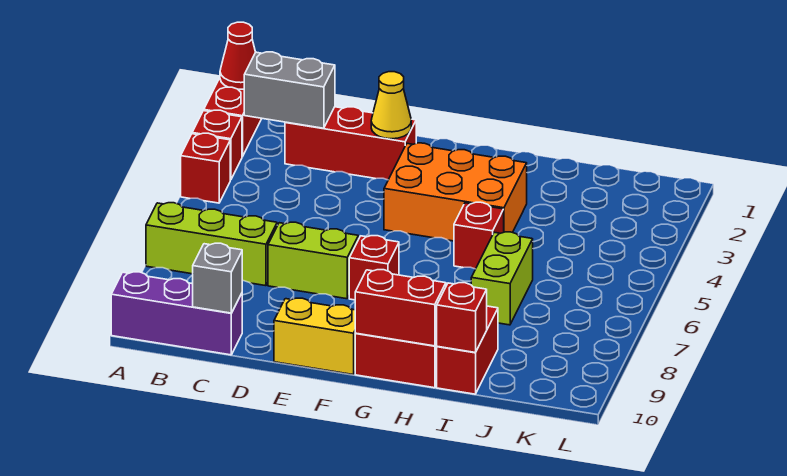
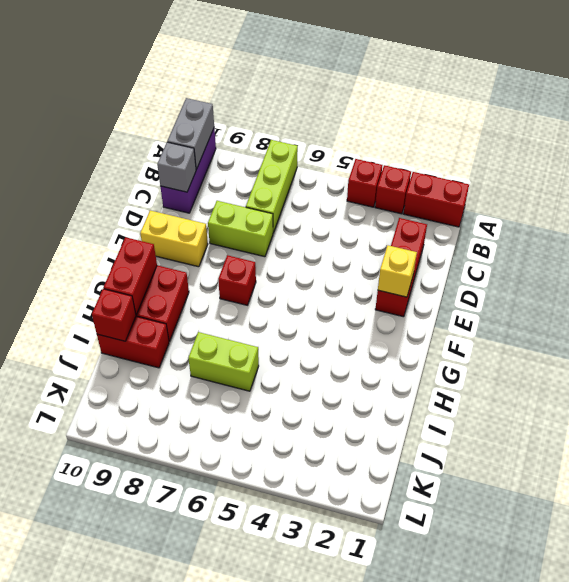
red 1x1 cone [220,22,255,89] -> none
grey 1x2 brick [244,52,335,128] -> grey 1x2 brick moved to [167,98,214,169]
lime 1x2 brick [268,222,358,299] -> lime 1x2 brick turned to [208,201,273,257]
yellow 1x1 cone [371,72,411,139] -> yellow 1x1 brick [378,245,417,297]
yellow 1x2 brick [274,298,356,375] -> yellow 1x2 brick turned to [140,211,208,267]
orange 2x3 brick [384,143,527,241] -> none
red 1x1 brick [454,202,504,269] -> none

